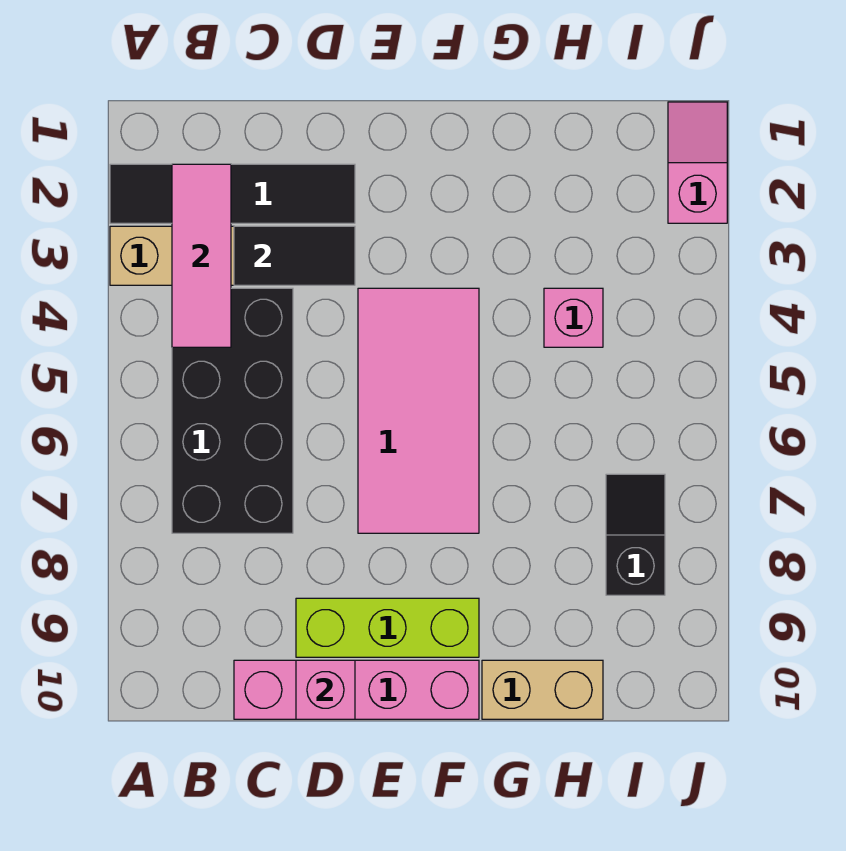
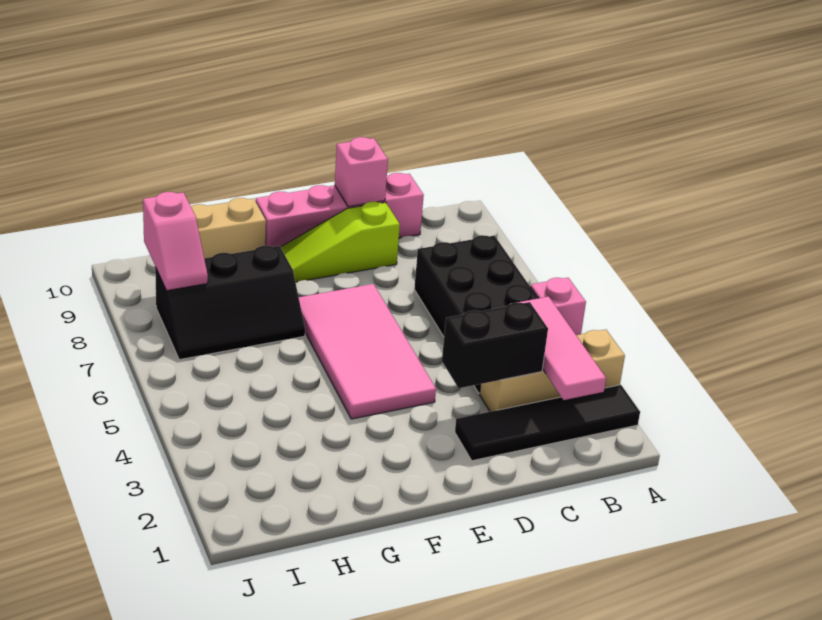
black 1x2 tile [234,226,355,285] -> black 1x2 brick [442,302,548,388]
lime 1x3 brick [296,598,479,657] -> lime 1x3 slope [281,202,400,282]
pink 1x1 brick [544,288,603,347] -> pink 1x1 brick moved to [530,278,586,335]
black 1x2 slope [606,474,665,595] -> black 2x3 slope [155,246,305,360]
pink 1x2 slope [668,102,727,223] -> pink 1x2 slope moved to [143,192,208,291]

